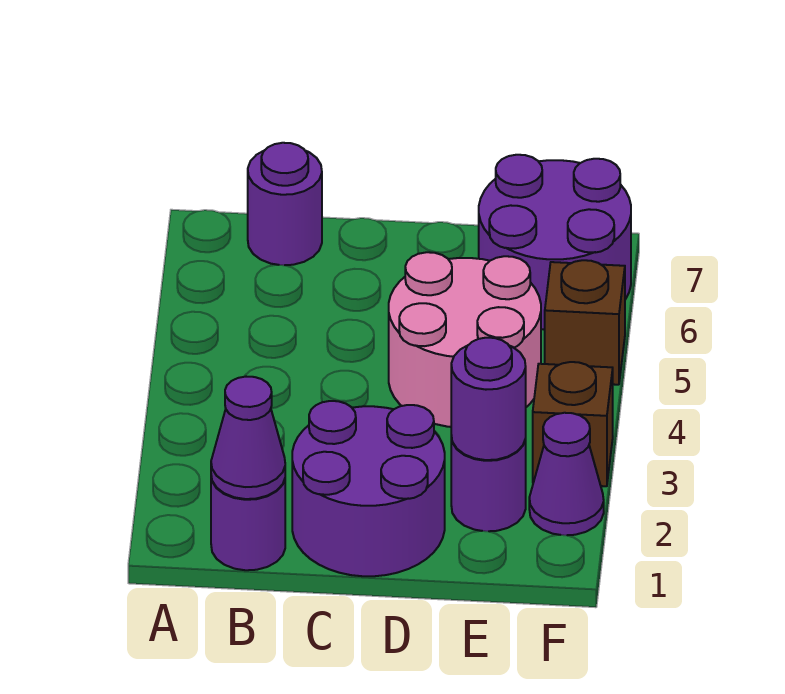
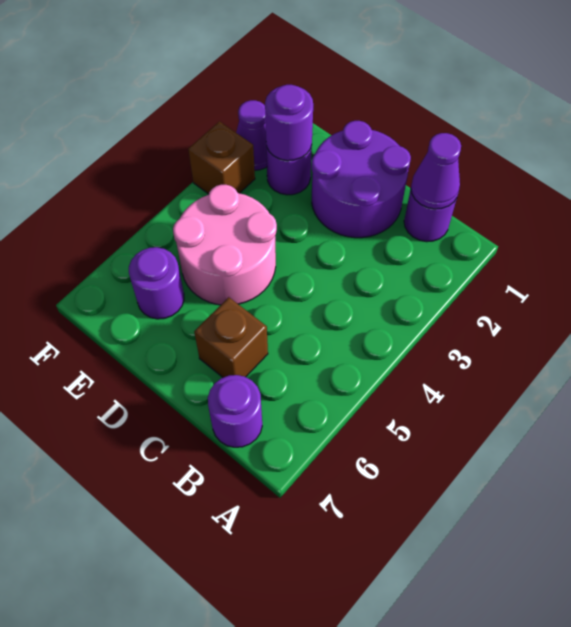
purple 2x2 round brick [479,155,631,330] -> purple 1x1 round brick [129,247,184,319]
brown 1x1 brick [545,260,625,385] -> brown 1x1 brick moved to [194,297,268,378]

